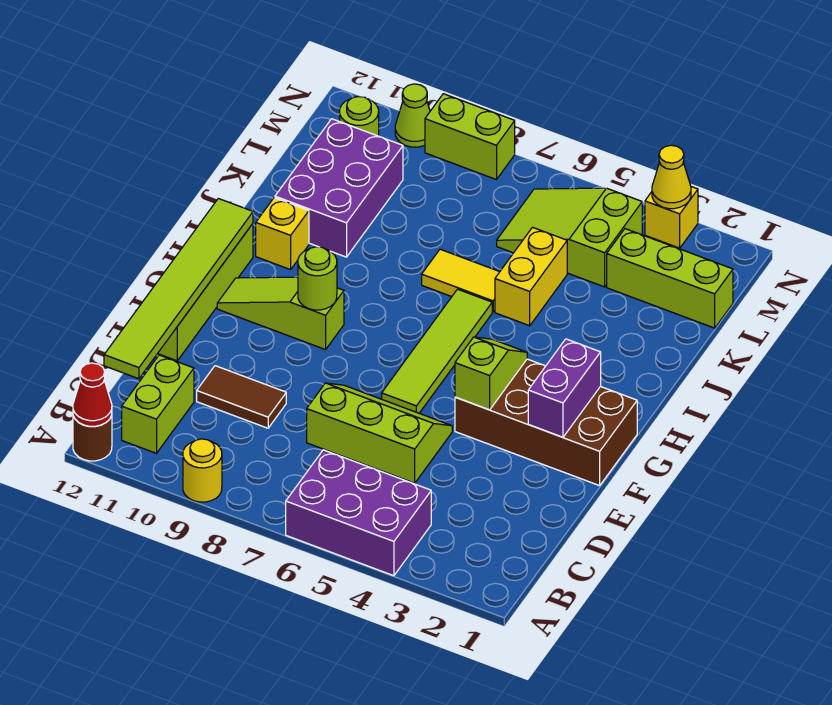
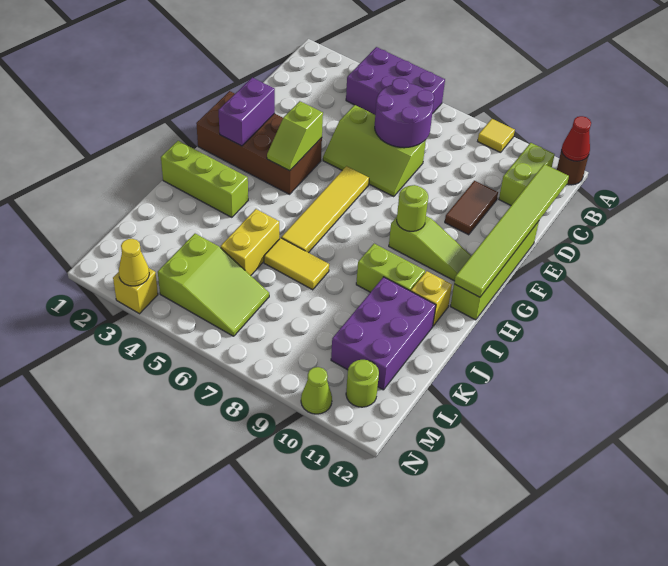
yellow 1x1 round brick [183,439,222,502] -> yellow 1x1 tile [478,119,515,153]
none -> purple 2x2 round brick [375,78,434,148]
brown 1x2 tile [197,366,286,428] -> brown 1x2 tile turned to [445,181,498,235]
lime 1x4 tile [382,289,492,413] -> yellow 1x4 tile [281,166,369,253]
lime 1x3 brick [607,229,733,328] -> lime 1x3 brick moved to [161,141,248,217]
lime 1x2 brick [425,94,515,180] -> lime 1x2 brick moved to [356,244,425,292]

